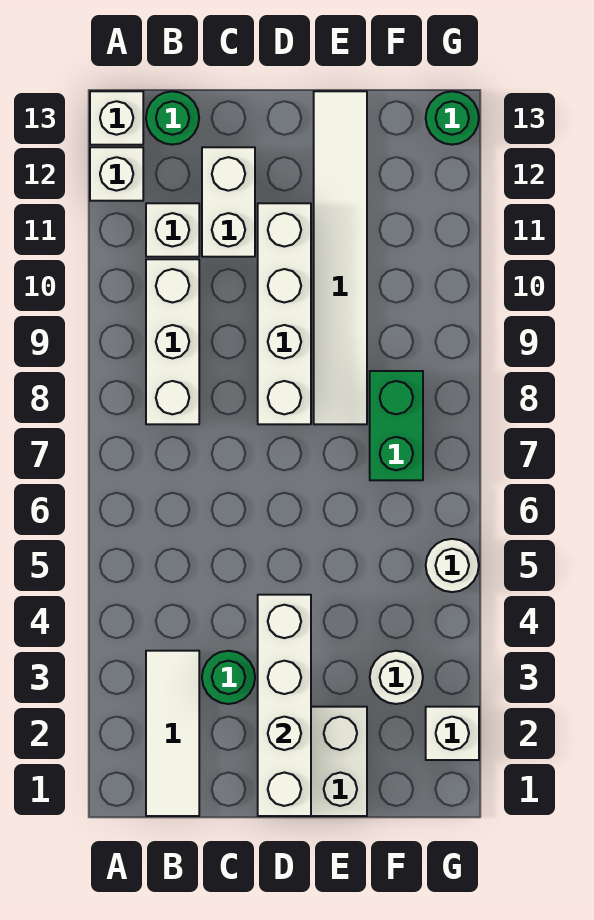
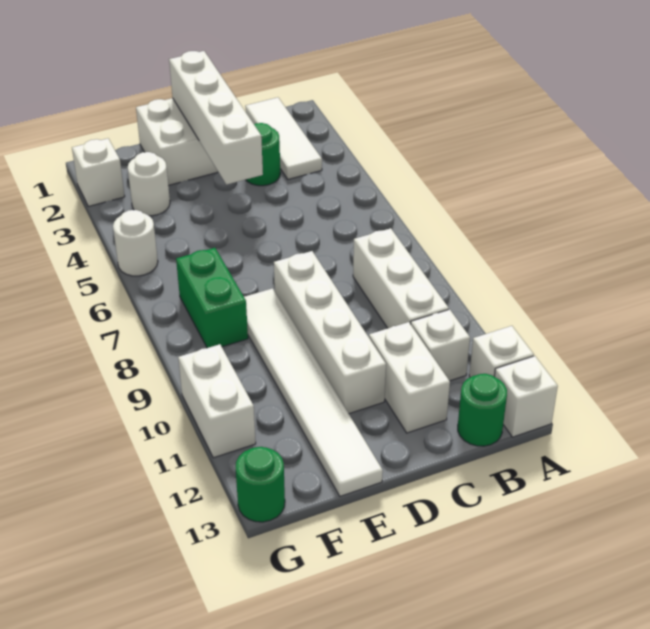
none -> white 1x2 brick [178,344,256,458]

